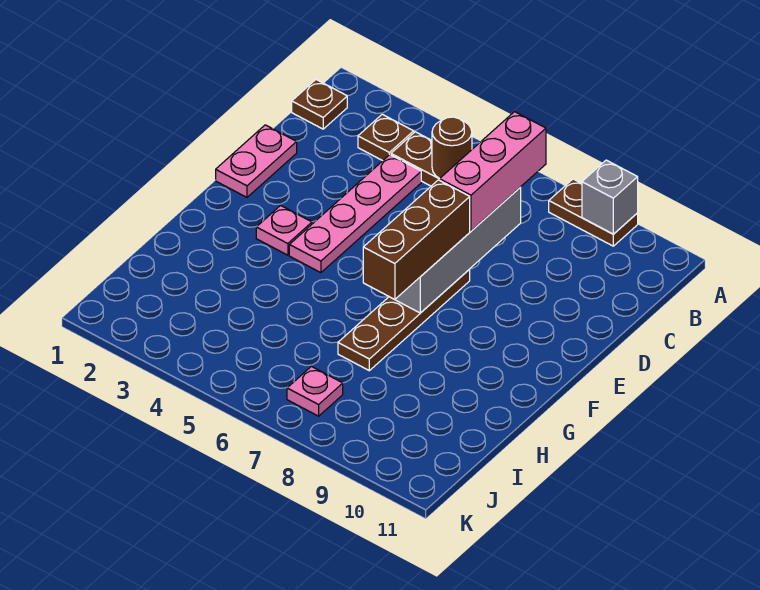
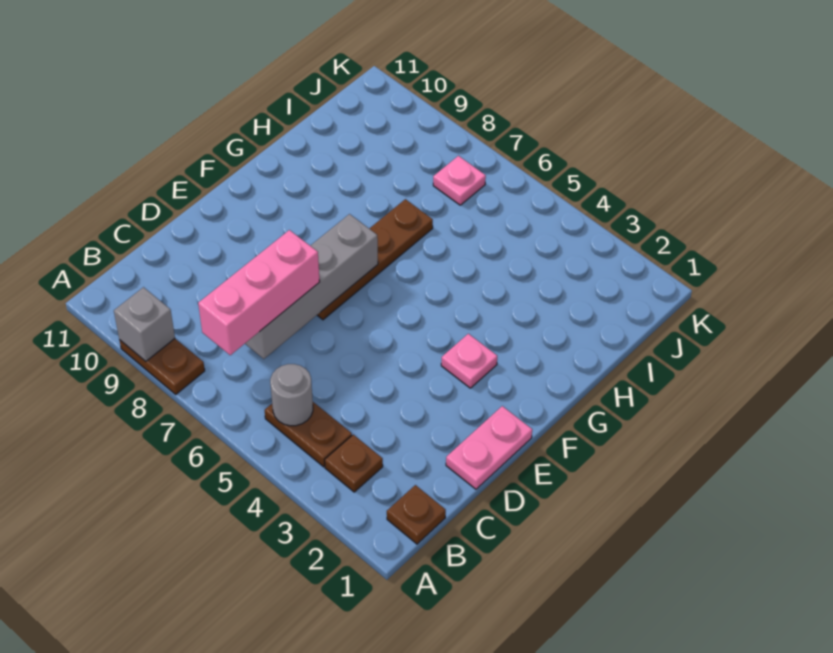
brown 1x1 round brick [432,117,472,179] -> grey 1x1 round brick [270,364,313,426]
pink 1x4 plate [289,155,421,273] -> none
brown 1x3 brick [363,180,470,300] -> none

